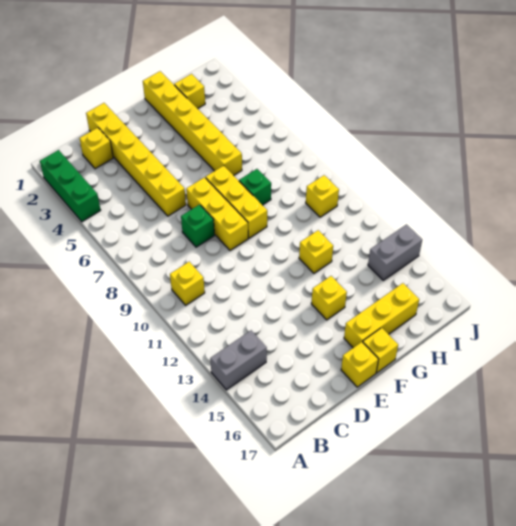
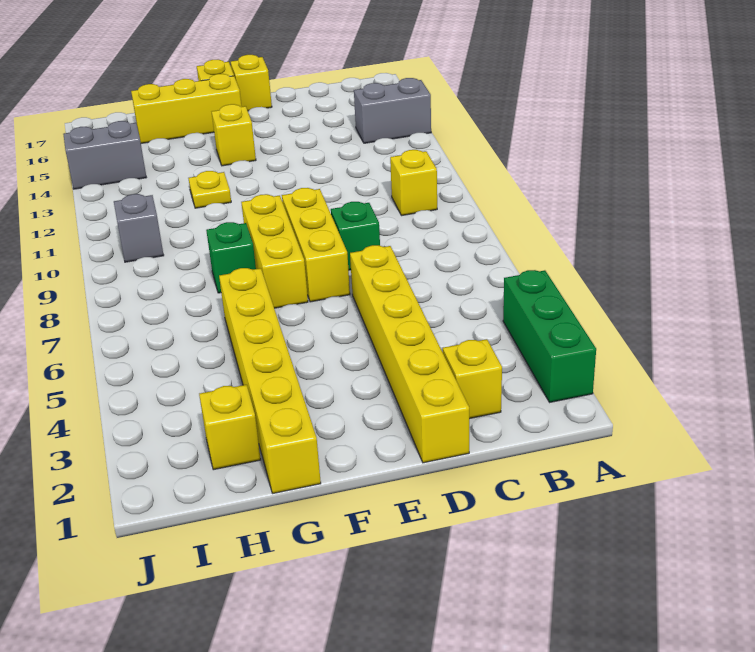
yellow 1x1 brick [299,230,333,273] -> yellow 1x1 plate [189,171,231,208]
yellow 1x1 brick [306,175,339,217] -> grey 1x1 brick [114,194,164,262]

